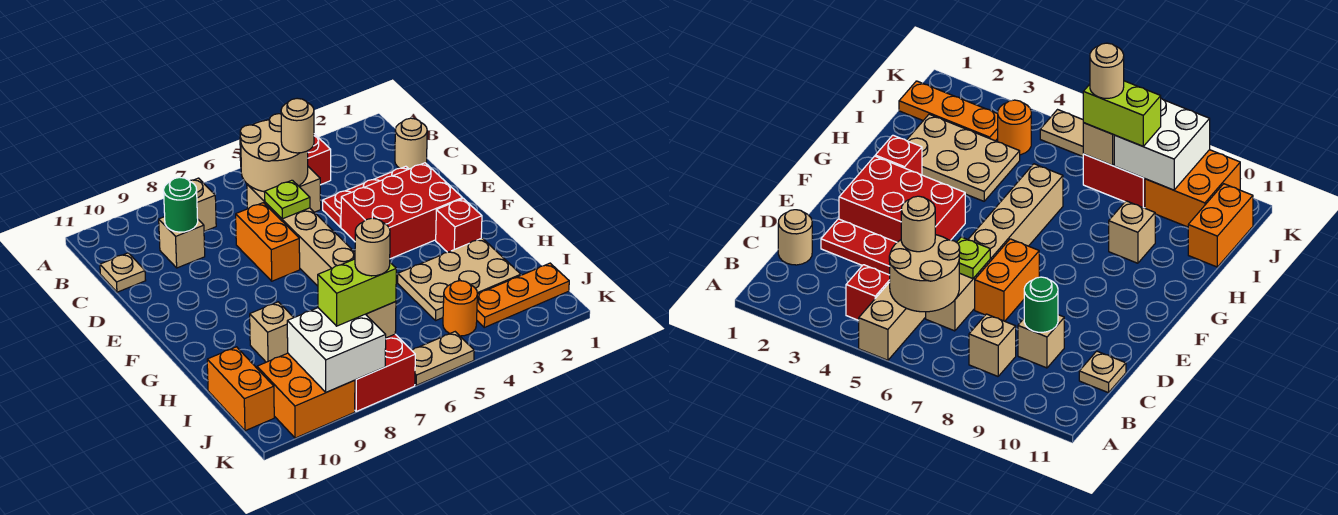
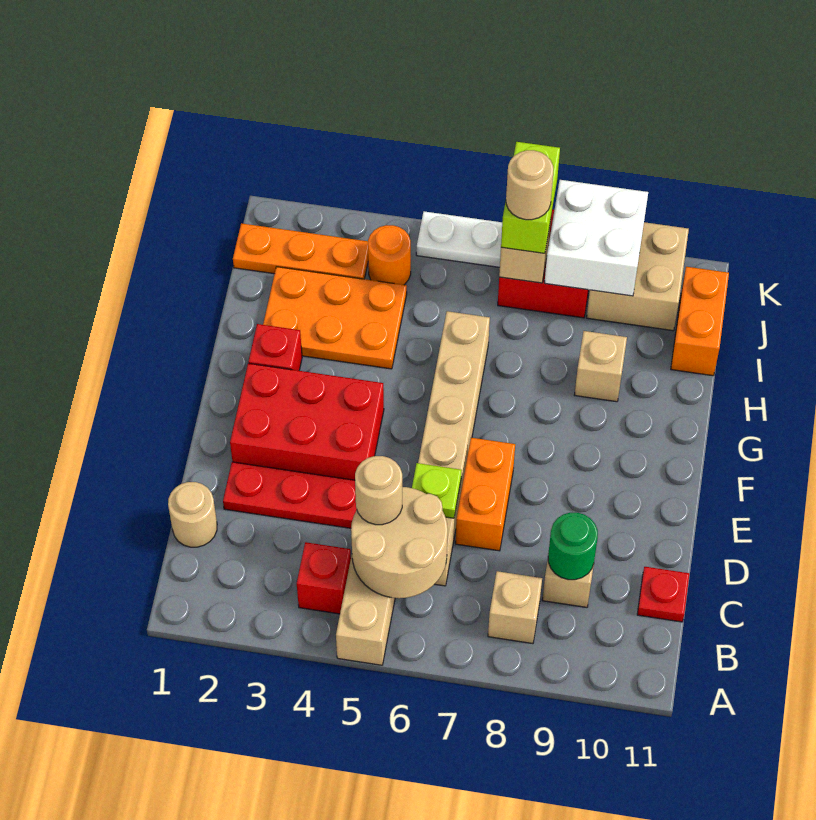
tan 1x1 plate [100,253,146,292] -> red 1x1 plate [637,567,689,622]
tan 2x3 plate [398,238,521,320] -> orange 2x3 plate [263,267,407,369]
lime 1x2 brick [318,259,396,326] -> lime 1x2 brick turned to [501,142,560,253]
orange 2x2 brick [257,353,355,438] -> tan 2x2 brick [587,222,689,331]
tan 1x2 plate [412,332,474,385] -> white 1x2 plate [416,211,502,267]

